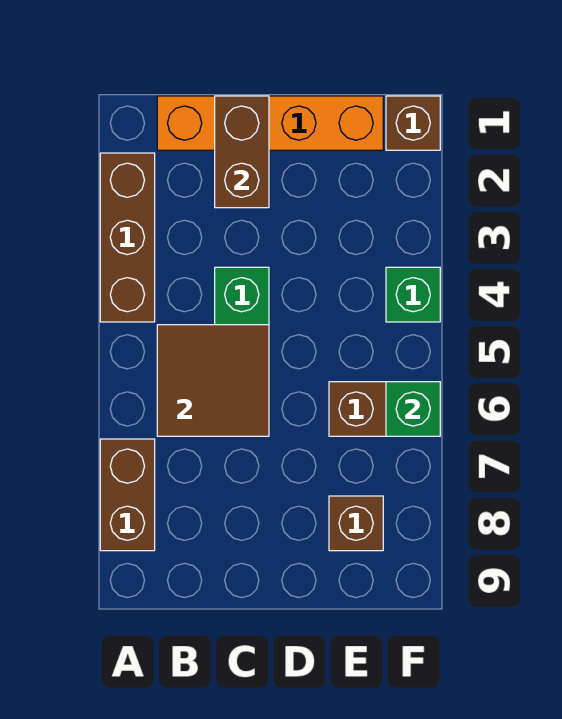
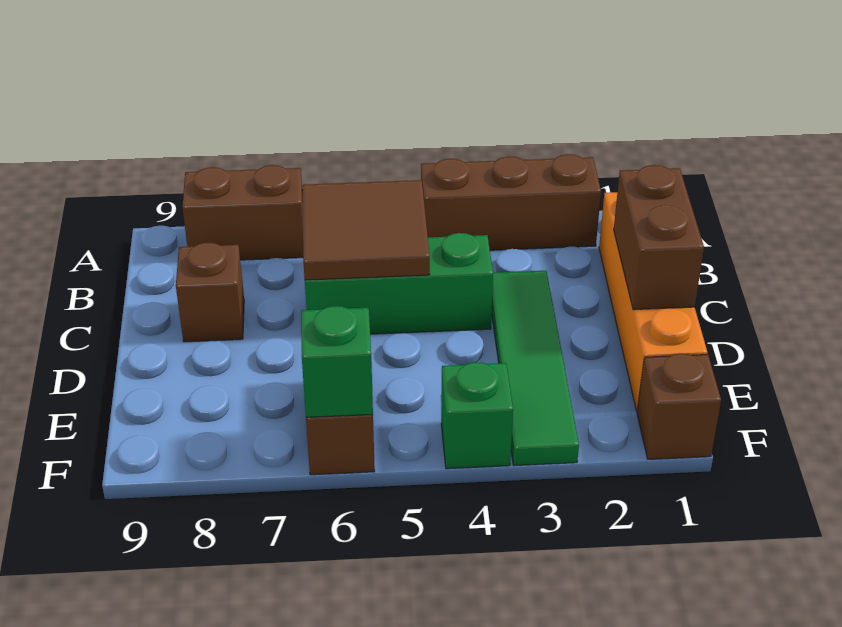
brown 1x2 brick [215,96,269,208] -> brown 1x2 brick turned to [614,165,704,310]
none -> green 1x4 tile [492,271,579,466]
brown 1x1 brick [329,496,383,551] -> brown 1x1 brick moved to [176,242,244,342]

